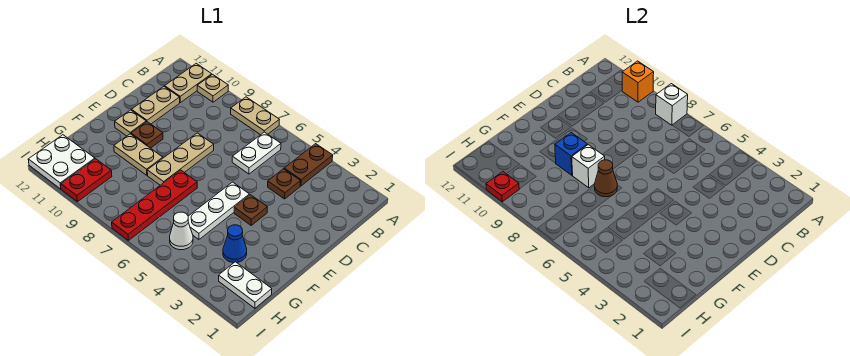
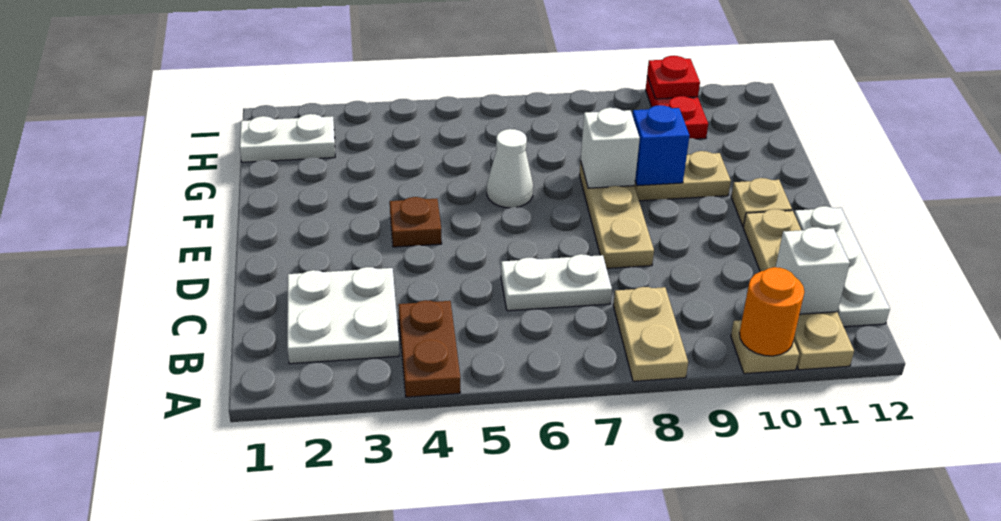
tan 1x2 plate [231,97,279,135] -> tan 1x2 plate turned to [613,287,688,381]
white 1x1 brick [656,84,688,125] -> white 1x1 brick moved to [776,227,850,314]
orange 1x1 brick [622,61,654,102] -> orange 1x1 round brick [740,267,804,356]
white 1x2 plate [232,132,281,174] -> white 1x2 plate turned to [501,254,612,311]
brown 1x1 plate [268,169,300,199] -> none
white 1x3 plate [188,182,249,239] -> white 1x3 plate moved to [794,206,890,327]
brown 1x1 plate [131,122,163,148] -> none
red 1x4 plate [112,170,197,240] -> none
brown 1x1 cone [594,160,617,197] -> none
blue 1x1 cone [223,225,247,263] -> none
white 1x1 cone [170,212,193,250] -> white 1x1 cone moved to [487,129,533,208]
white 2x2 plate [28,135,95,189] -> white 2x2 plate moved to [287,267,399,364]

